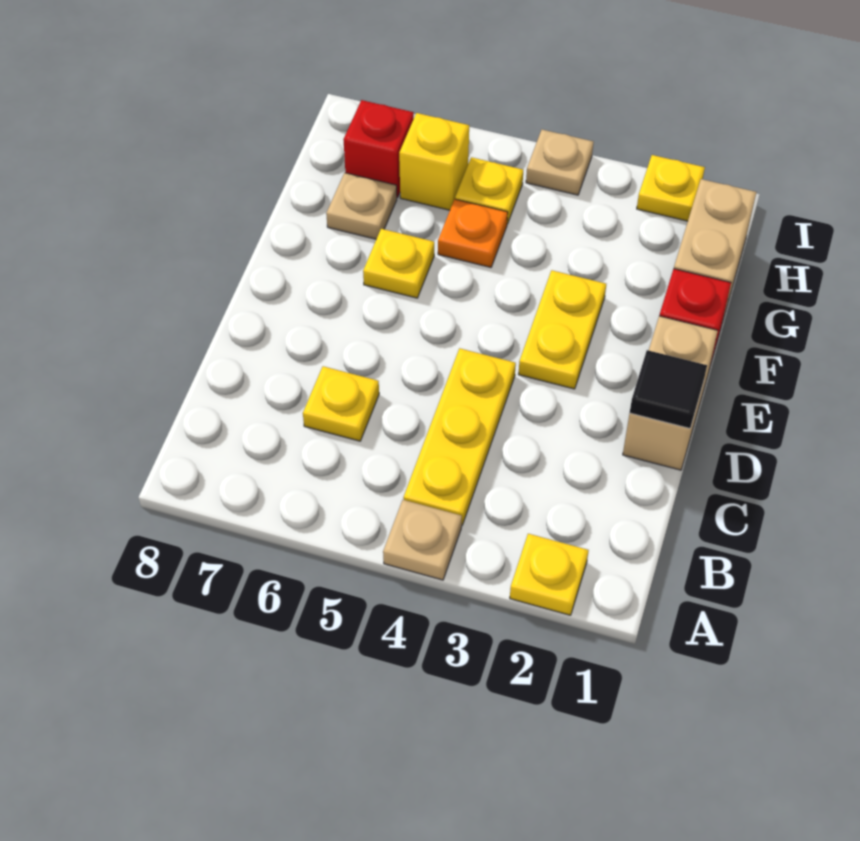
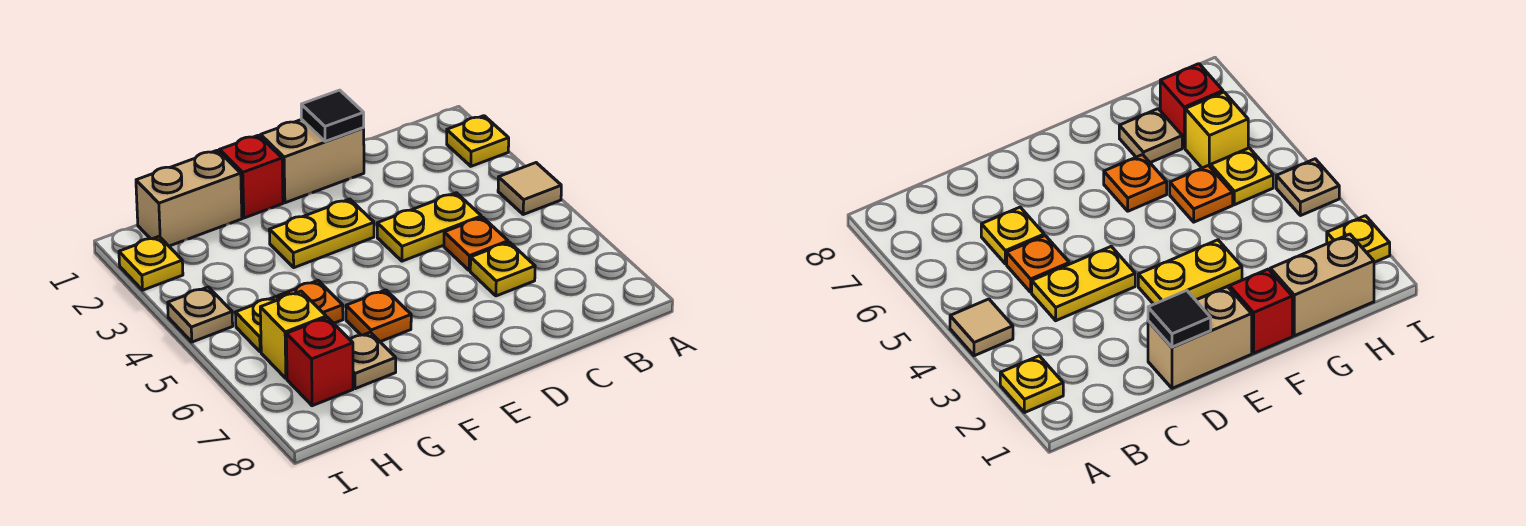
tan 1x1 plate [383,500,462,580] -> tan 1x1 tile [498,163,561,214]
yellow 1x3 plate [403,348,516,525] -> yellow 1x2 plate [377,193,481,261]
none -> orange 1x1 plate [444,217,508,271]
yellow 1x1 plate [363,229,434,298] -> orange 1x1 plate [346,290,411,342]

